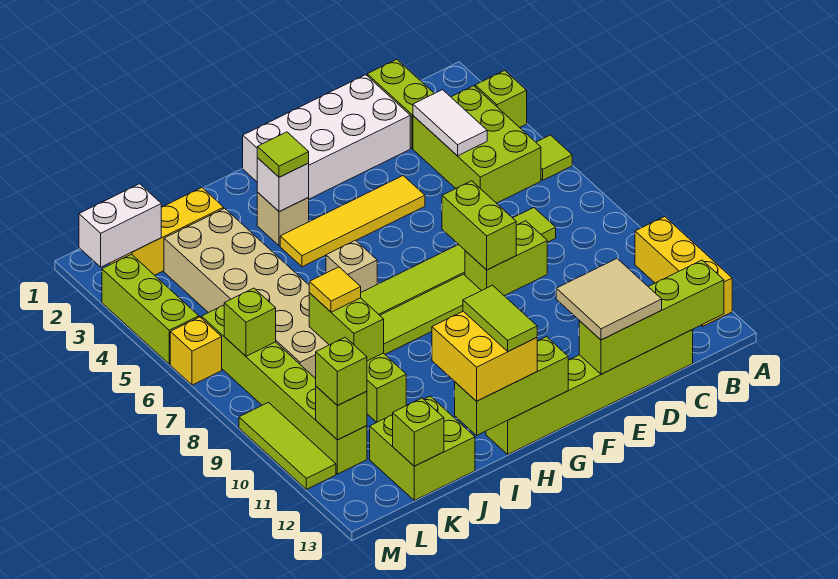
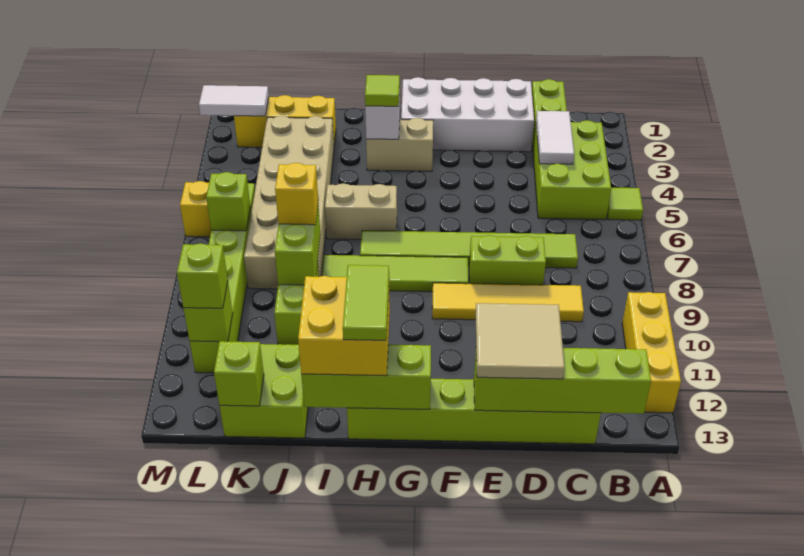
lime 1x1 brick [475,71,527,127] -> none
yellow 1x4 tile [280,176,425,267] -> yellow 1x4 tile moved to [432,283,584,322]
lime 1x2 brick [442,181,516,270] -> none
tan 1x1 brick [257,192,309,246] -> tan 1x2 brick [366,118,433,171]
tan 1x1 brick [326,240,377,292] -> tan 1x2 brick [325,183,397,239]
yellow 1x1 tile [309,267,361,312] -> yellow 1x1 brick [275,163,318,225]
white 1x2 brick [79,184,161,267] -> white 1x2 tile [199,85,269,116]
lime 1x3 brick [102,254,199,364] -> none
lime 1x3 tile [239,403,336,489] -> none

